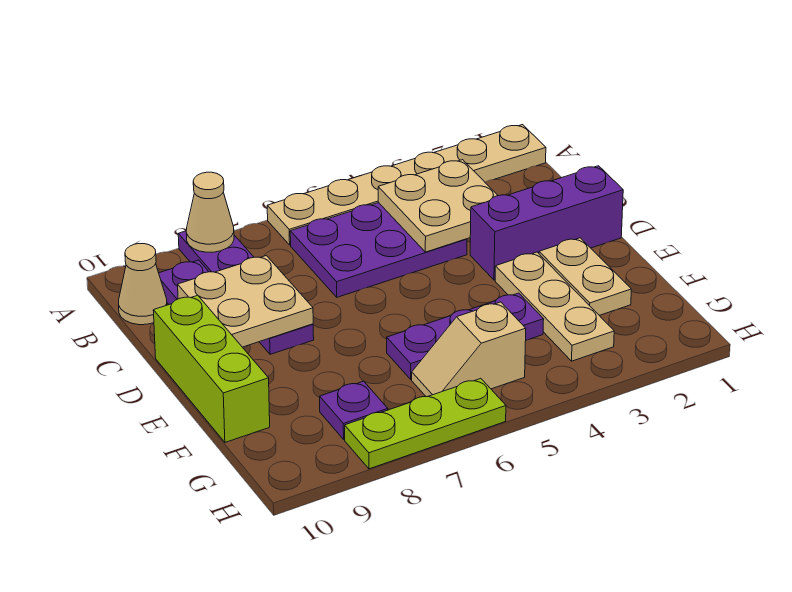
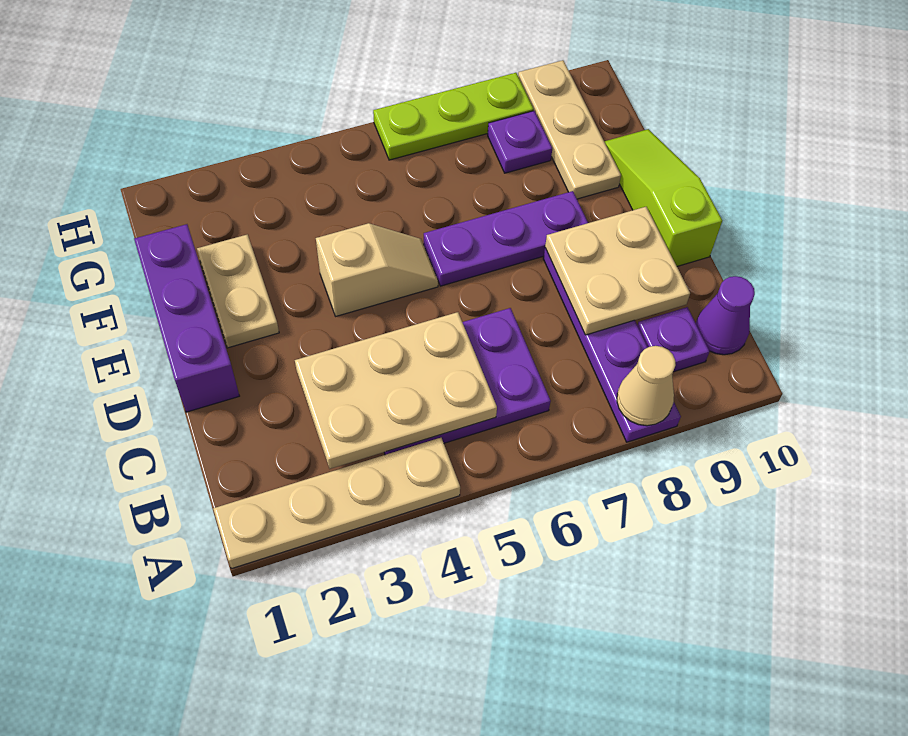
tan 1x6 plate [267,125,546,245] -> tan 1x4 plate [213,438,460,569]
tan 2x2 plate [378,160,498,252] -> tan 2x3 plate [295,312,497,469]
tan 1x1 cone [119,244,167,325] -> purple 1x1 cone [696,276,755,355]
purple 1x3 brick [470,166,623,280] -> purple 1x3 brick turned to [134,224,239,412]
lime 1x3 brick [153,295,270,442] -> lime 1x3 slope [604,129,722,266]
tan 1x3 plate [495,252,614,361] -> tan 1x3 plate moved to [518,60,621,199]
purple 1x3 plate [387,293,544,379] -> purple 1x3 plate moved to [424,191,588,286]
tan 1x2 slope [412,302,526,397] -> tan 1x2 slope moved to [316,223,438,316]

